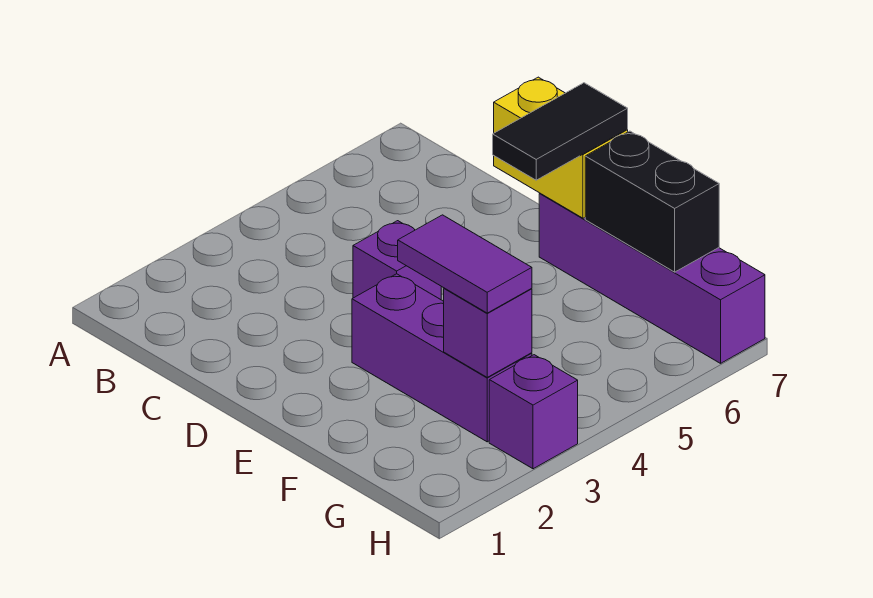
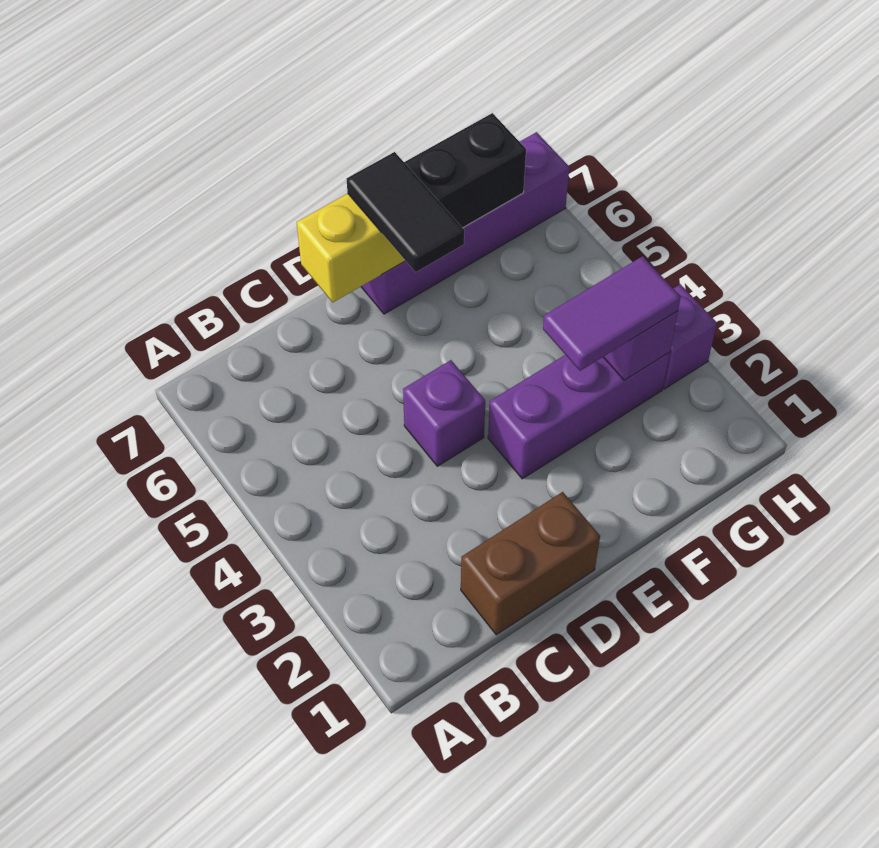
none -> brown 1x2 brick [461,492,600,635]

